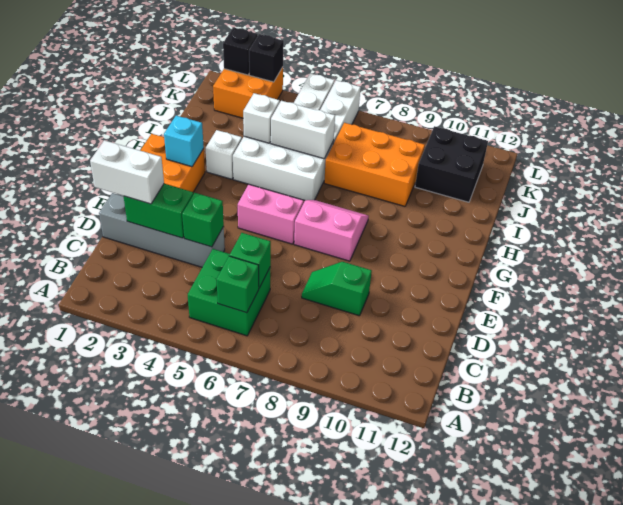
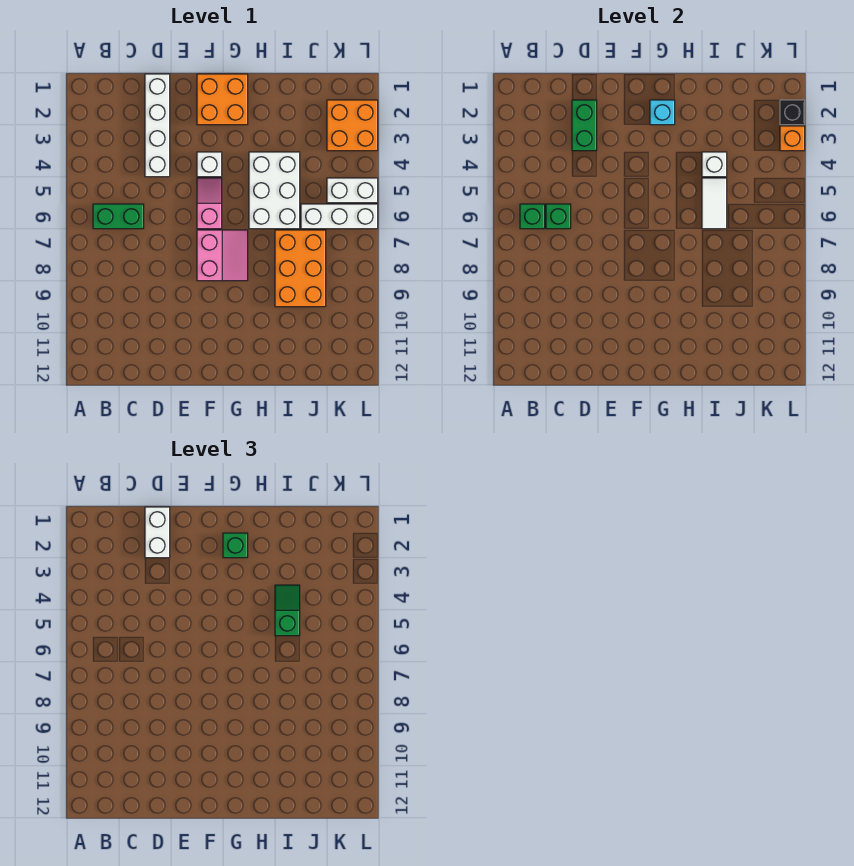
green 2x2 brick [188,249,271,336] -> green 1x2 brick [93,204,144,229]
grey 1x4 brick [99,193,225,267] -> white 1x4 brick [145,74,170,177]
green 1x1 brick [182,193,224,247] -> green 1x1 brick moved to [223,533,248,558]
green 1x2 slope [302,262,372,316] -> green 1x2 slope moved to [275,585,300,636]
pink 1x2 brick [238,185,304,244] -> pink 1x2 slope [197,178,222,229]
white 1x1 brick [206,130,242,179] -> white 1x1 brick moved to [197,152,222,177]
white 1x2 brick [271,101,335,159] -> white 1x2 tile [702,178,727,229]
black 2x2 brick [415,126,488,202] -> none
black 1x1 brick [249,34,284,82] -> orange 1x1 brick [780,126,805,151]

